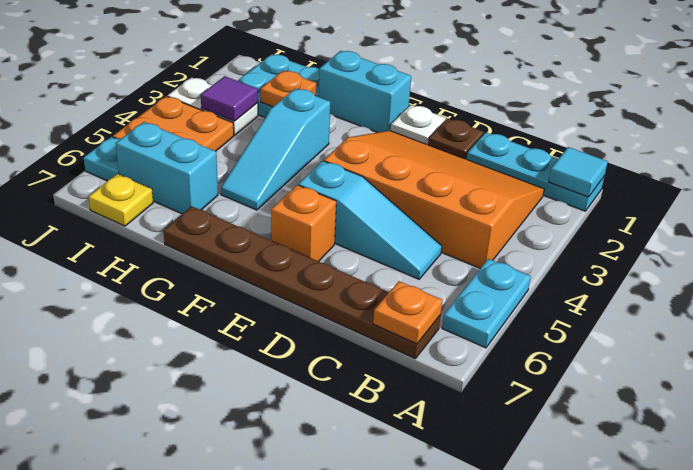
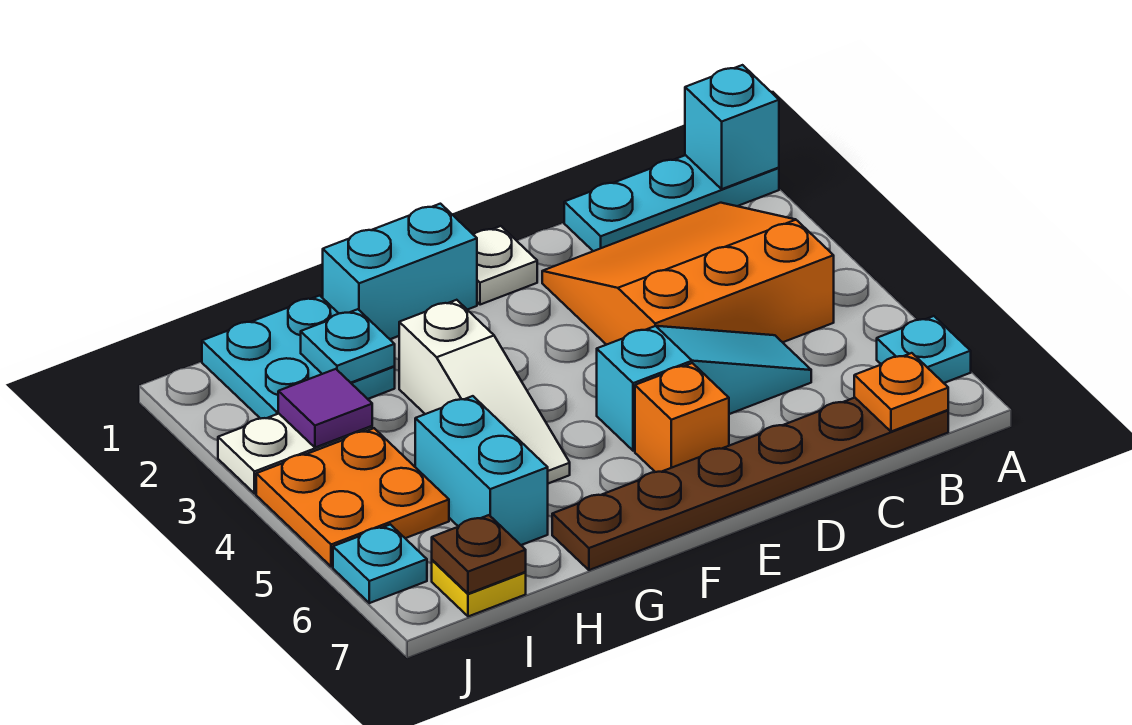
cyan 1x1 tile [549,147,608,197] -> cyan 1x1 brick [685,65,779,189]
cyan 1x2 plate [442,259,531,348] -> cyan 1x1 plate [877,316,971,383]
orange 3x4 slope [324,131,544,268] -> orange 3x3 slope [542,203,834,345]
brown 1x1 plate [428,119,484,159] -> brown 1x1 plate moved to [432,515,526,594]
cyan 1x3 slope [221,88,330,210] -> white 1x3 slope [399,300,570,484]
orange 1x1 plate [261,71,316,107] -> cyan 1x1 plate [301,309,395,383]
cyan 1x2 brick [116,122,218,214] -> cyan 1x2 brick turned to [415,396,548,545]

